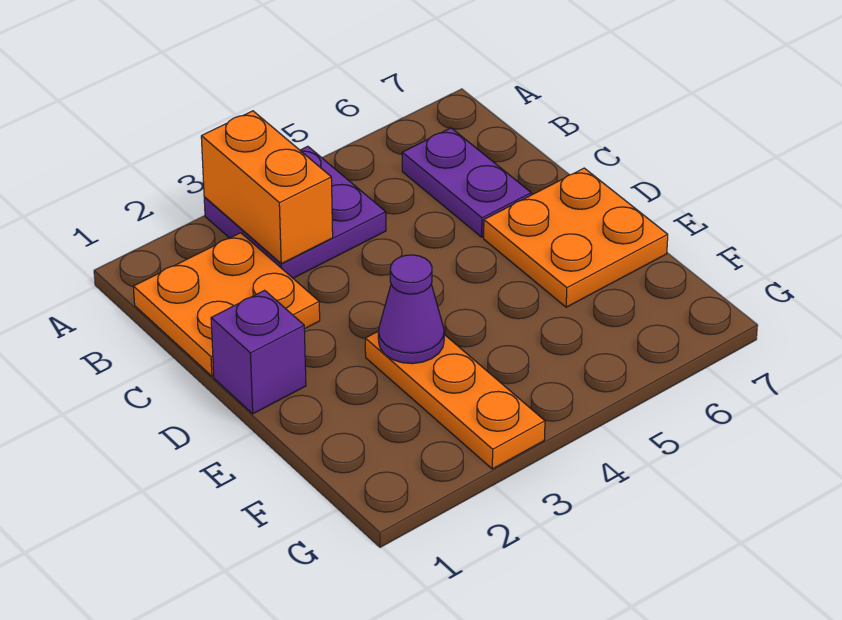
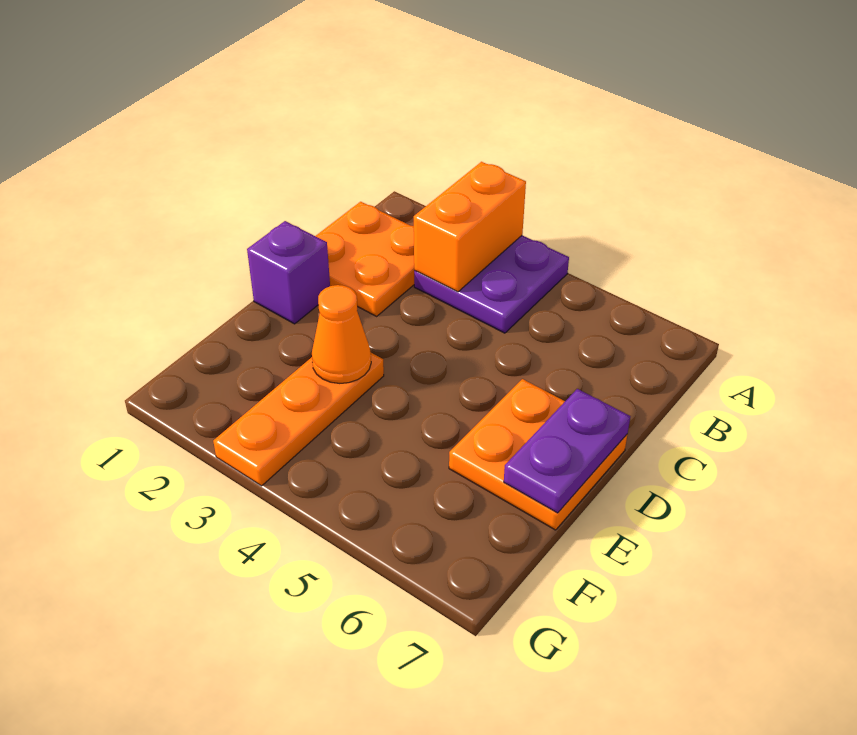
purple 1x2 plate [402,128,531,237] -> purple 1x2 plate moved to [504,389,630,513]
purple 1x1 cone [378,255,444,364] -> orange 1x1 cone [312,285,371,384]

